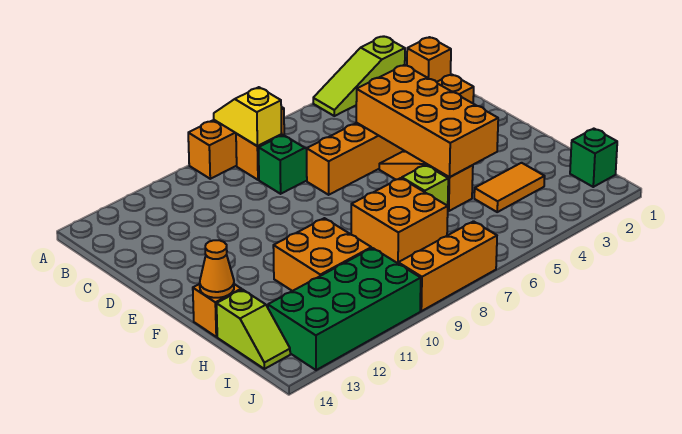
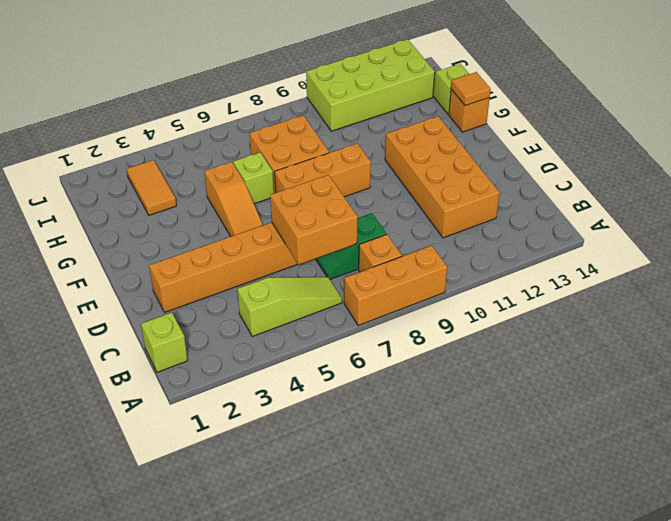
lime 1x3 slope [313,36,405,116] -> lime 1x3 slope moved to [237,277,342,336]
yellow 1x2 slope [214,87,282,146] -> none
orange 1x1 brick [407,37,451,82] -> lime 1x1 brick [141,312,188,372]
orange 2x4 brick [356,65,498,177] -> orange 2x4 brick moved to [385,116,500,238]
orange 2x2 brick [273,218,371,291] -> orange 2x2 brick moved to [270,175,358,265]
orange 1x1 cone [200,240,234,298] -> orange 1x1 tile [451,72,491,106]
orange 1x2 tile [474,163,545,212] -> orange 1x2 tile turned to [127,160,176,215]
green 1x1 brick [570,129,617,187] -> none
green 2x4 brick [268,248,421,370] -> lime 2x4 brick [306,39,435,131]
orange 1x3 brick [398,221,497,311] -> orange 1x3 brick moved to [275,143,371,197]

